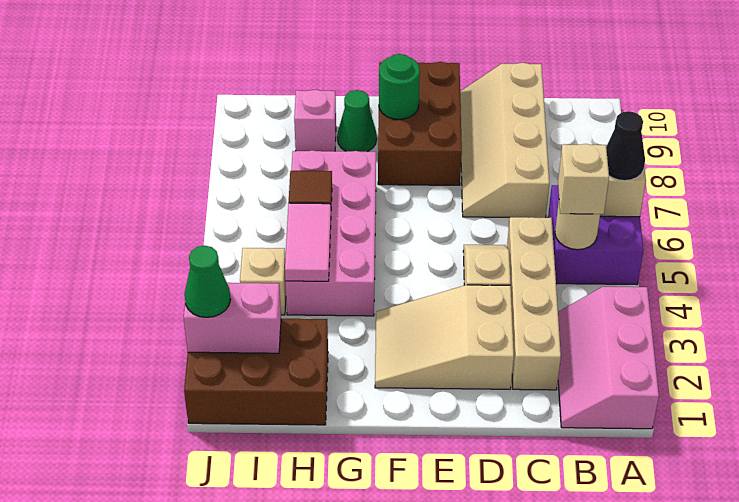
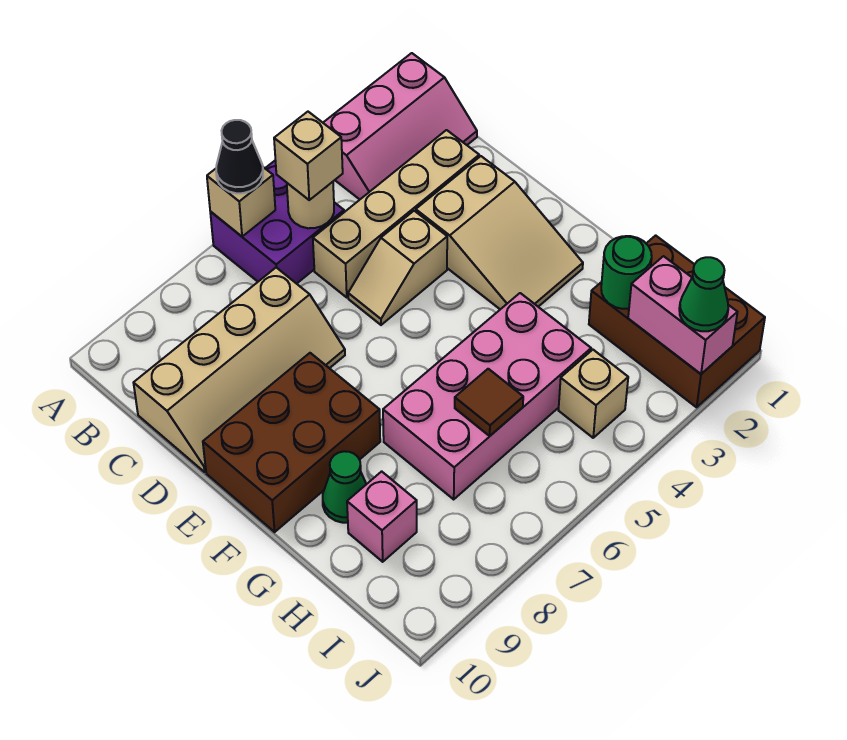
green 1x1 round brick [379,54,420,119] -> green 1x1 round brick moved to [601,236,652,309]
pink 1x2 tile [285,203,331,281] -> none

